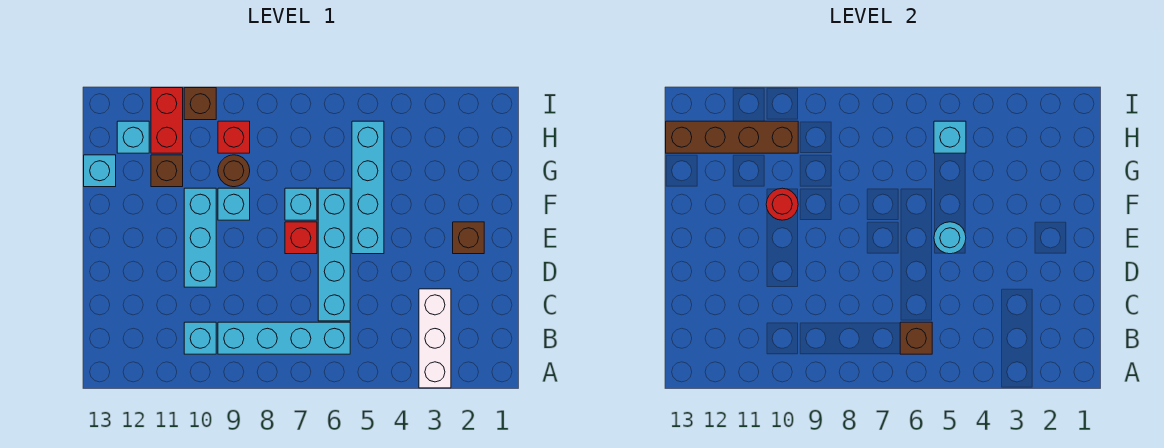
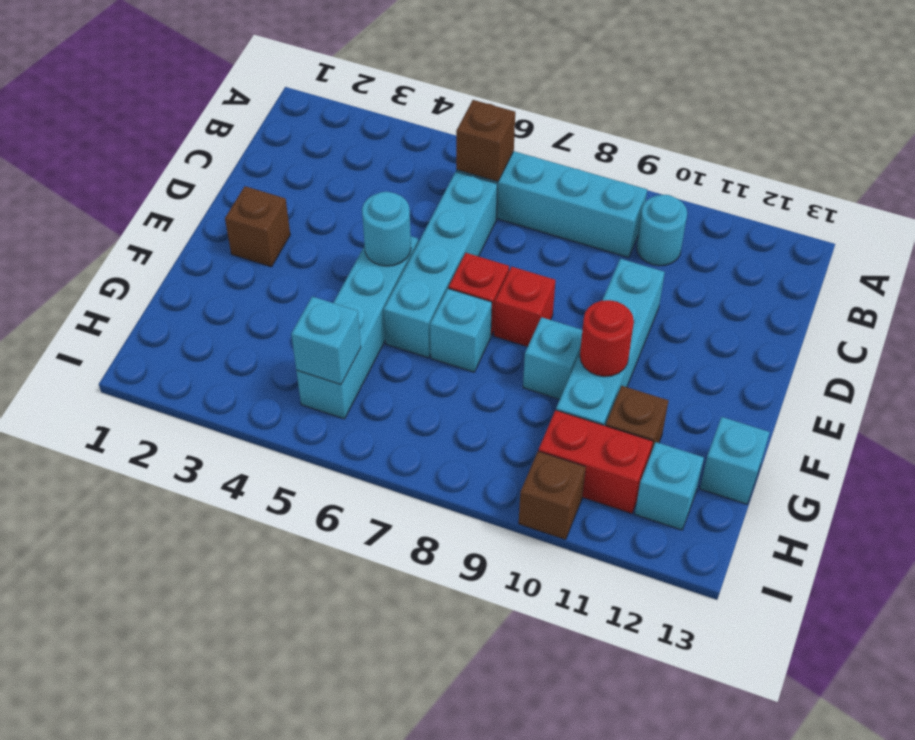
white 1x3 brick [419,289,451,388] -> none
cyan 1x1 brick [184,322,216,354] -> cyan 1x1 round brick [637,195,687,266]
cyan 1x3 brick [184,188,216,287] -> cyan 1x4 brick [556,259,665,426]
brown 1x1 round brick [218,155,250,187] -> none
red 1x1 brick [218,121,250,153] -> red 1x1 brick moved to [494,267,555,347]
brown 1x4 brick [666,121,798,153] -> none
red 1x2 brick [151,88,183,153] -> red 1x2 brick turned to [539,410,653,514]

